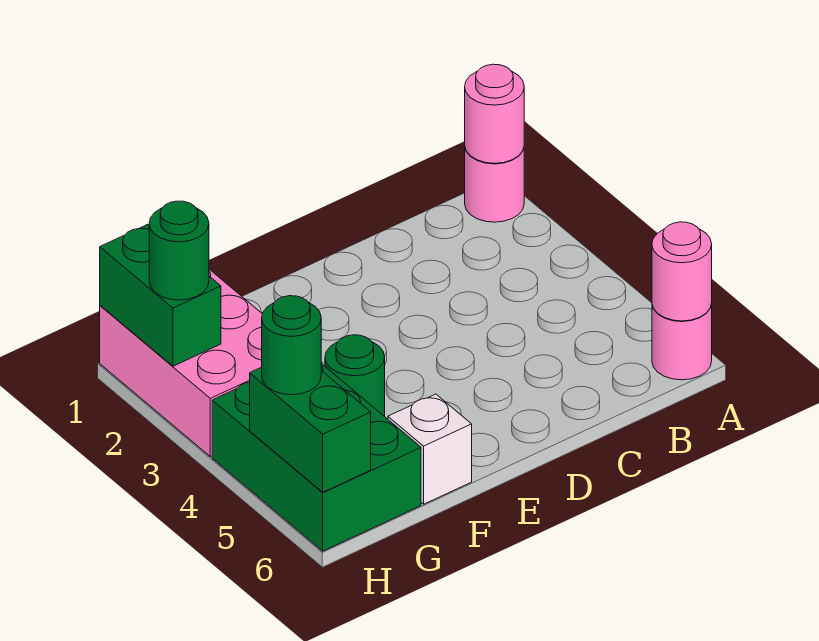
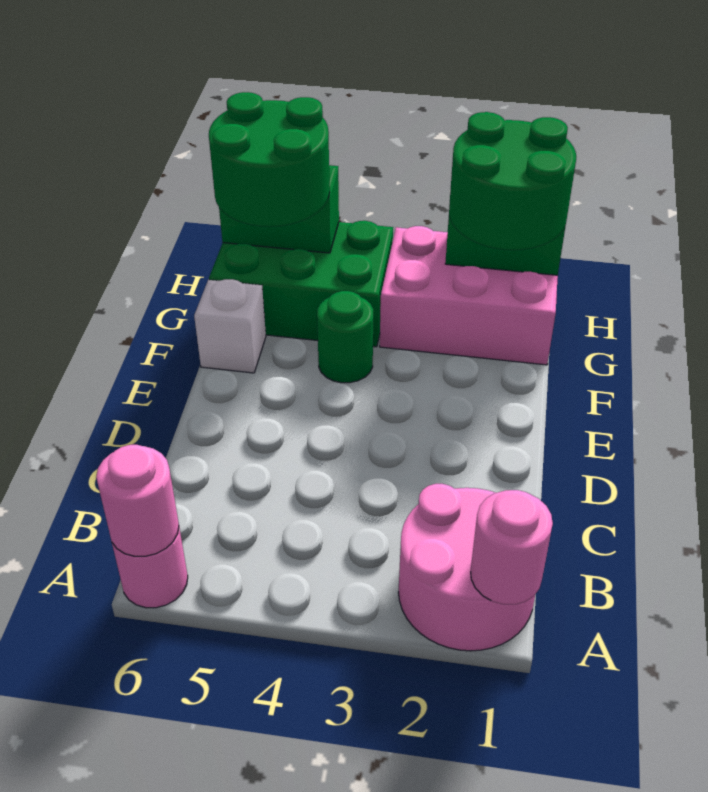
pink 1x1 round brick [465,148,524,222] -> pink 2x2 round brick [398,484,535,651]
green 1x1 round brick [149,201,209,300] -> green 2x2 round brick [449,112,576,250]
green 1x1 round brick [262,296,321,395] -> green 2x2 round brick [209,92,330,227]

